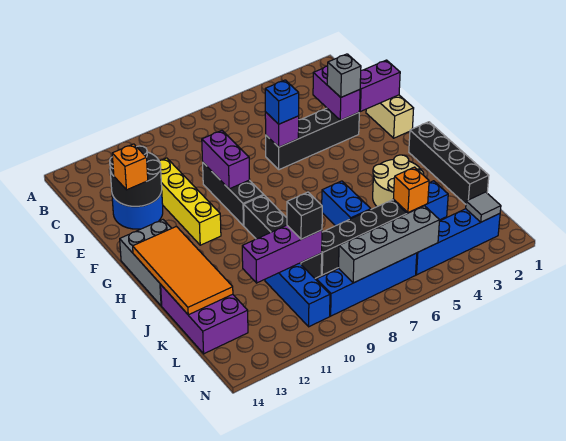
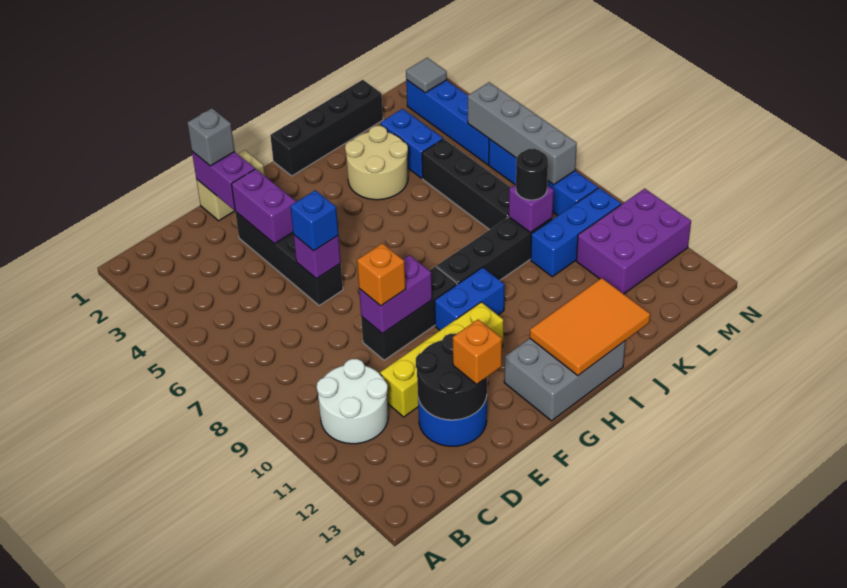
none -> white 2x2 round brick [317,359,388,444]
purple 1x2 brick [313,66,360,120] -> purple 1x2 brick turned to [231,169,296,244]
grey 1x1 brick [327,54,361,97] -> grey 1x1 brick moved to [187,108,235,166]
orange 2x4 tile [133,226,233,315] -> orange 2x3 tile [530,278,650,376]
blue 1x2 brick [322,181,371,226] -> blue 1x2 brick moved to [434,267,505,330]
purple 2x3 brick [161,285,248,354] -> purple 2x3 brick moved to [576,189,691,294]
orange 1x1 brick [393,167,429,213] -> orange 1x1 brick moved to [357,243,406,306]
purple 1x3 brick [242,225,322,283] -> purple 1x1 brick [509,185,554,233]
black 1x1 brick [287,192,322,239] -> black 1x1 round brick [516,149,548,200]

